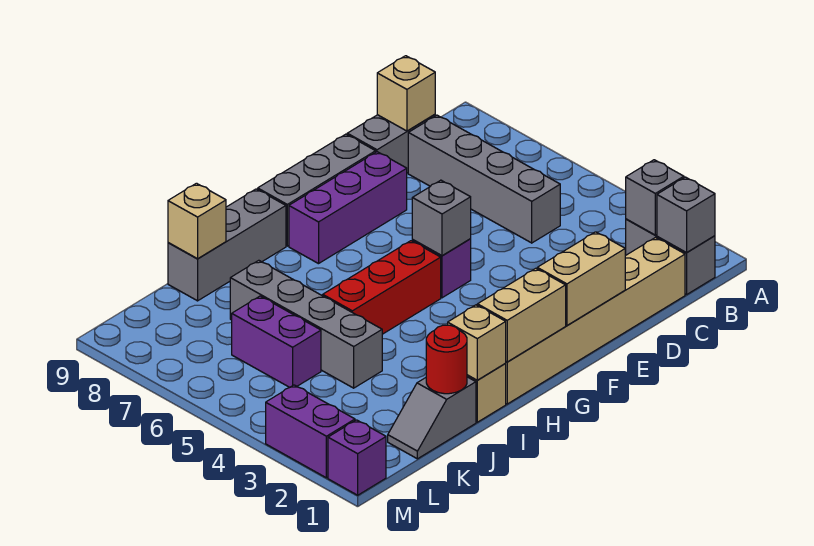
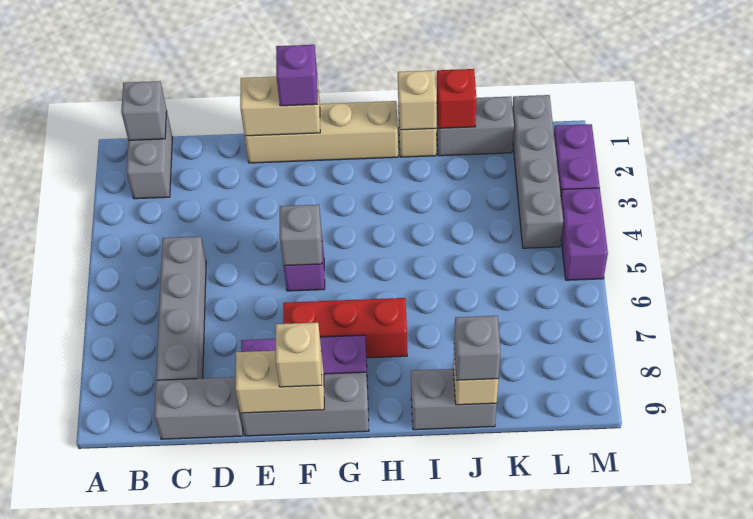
grey 1x1 brick [626,160,684,235] -> grey 1x1 brick moved to [454,316,501,380]
tan 1x6 brick [505,238,685,404] -> tan 1x4 brick [245,101,398,163]
tan 1x1 brick [377,56,435,131] -> tan 1x1 brick moved to [276,323,322,387]
tan 1x2 brick [477,268,566,362] -> tan 1x2 brick moved to [235,351,324,413]
red 1x3 brick [323,241,441,334] -> red 1x3 brick moved to [283,298,407,358]
grey 1x3 brick [168,189,286,301] -> grey 1x2 brick [411,369,497,430]
grey 1x2 slope [388,377,476,459] -> grey 1x2 brick [436,96,514,156]
red 1x1 round brick [426,325,467,394] -> red 1x1 brick [437,69,477,128]
grey 1x4 brick [230,260,382,388] -> grey 1x4 brick moved to [512,95,563,248]
purple 1x2 brick [232,296,321,387] -> purple 1x2 brick moved to [561,188,608,280]
purple 1x1 brick [328,420,386,495] -> purple 1x1 brick moved to [276,45,318,106]

